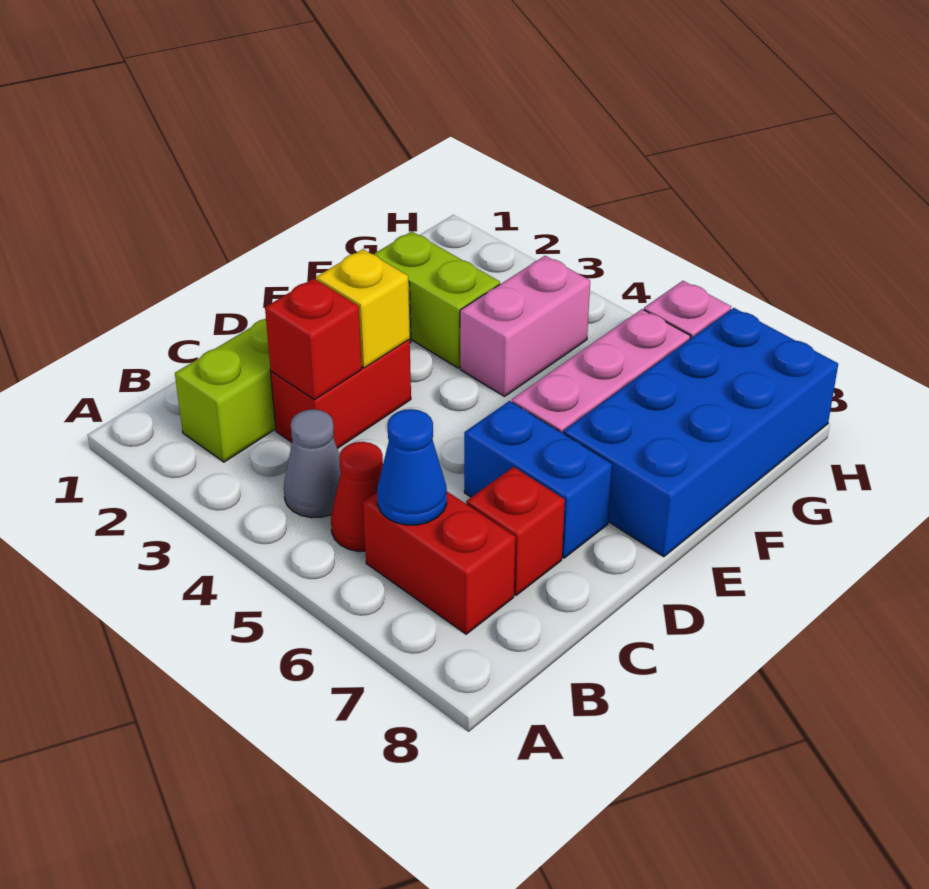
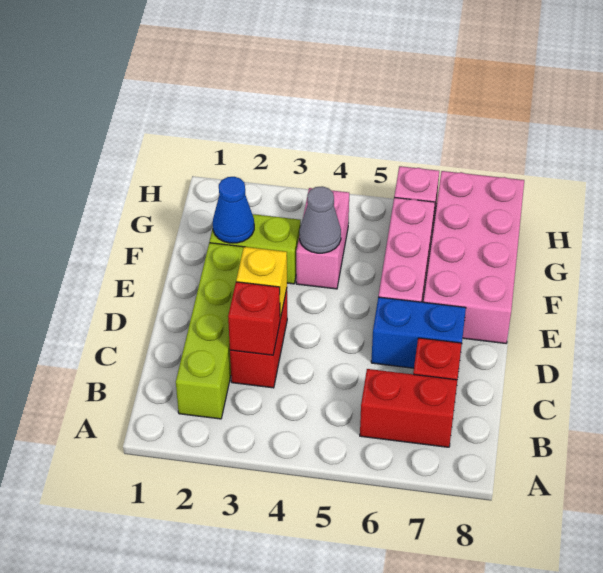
grey 1x1 cone [284,409,341,518] -> grey 1x1 cone moved to [299,186,341,253]
red 1x1 cone [331,442,383,552] -> none
blue 1x1 cone [377,409,447,525] -> blue 1x1 cone moved to [213,177,254,243]
blue 2x4 brick [563,308,838,557] -> pink 2x4 brick [423,171,524,343]

